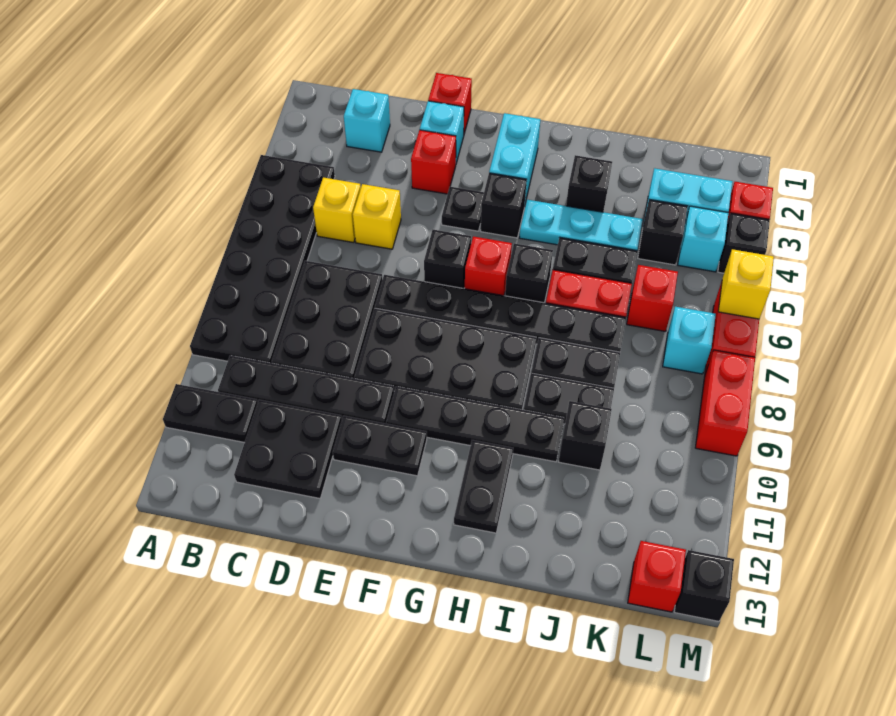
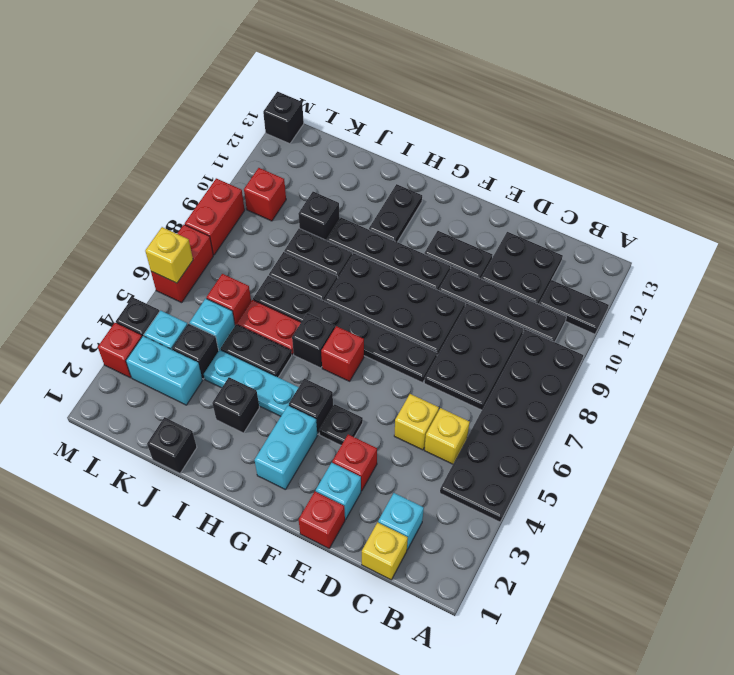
none -> yellow 1x1 brick [362,522,408,580]
black 1x1 brick [424,230,471,289] -> black 1x1 brick moved to [147,417,197,473]
cyan 1x1 brick [663,307,716,374] -> cyan 1x1 brick moved to [190,299,235,350]
red 1x1 brick [628,541,686,612] -> red 1x1 brick moved to [244,168,286,221]

